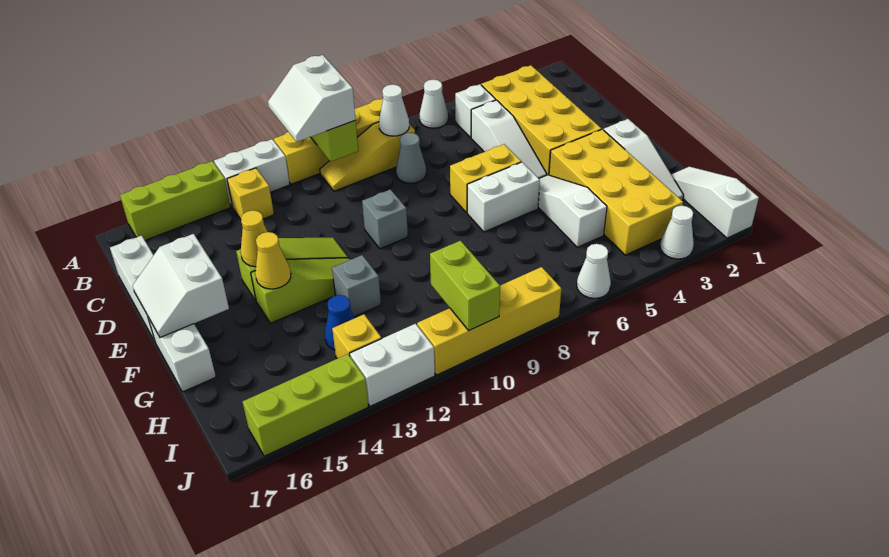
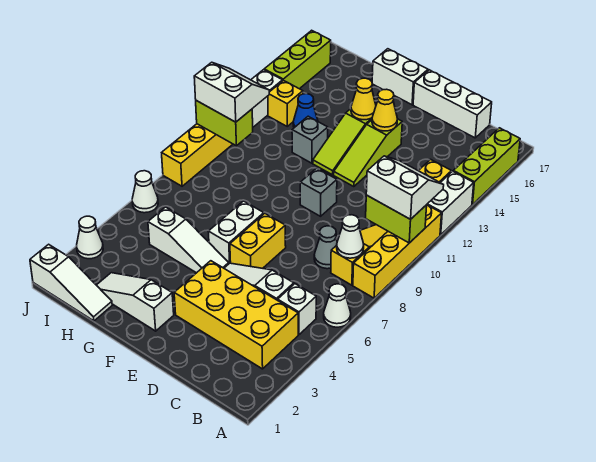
white 2x2 slope [133,234,229,337] -> white 2x2 slope moved to [194,62,269,122]
yellow 2x4 brick [549,129,683,255] -> none

